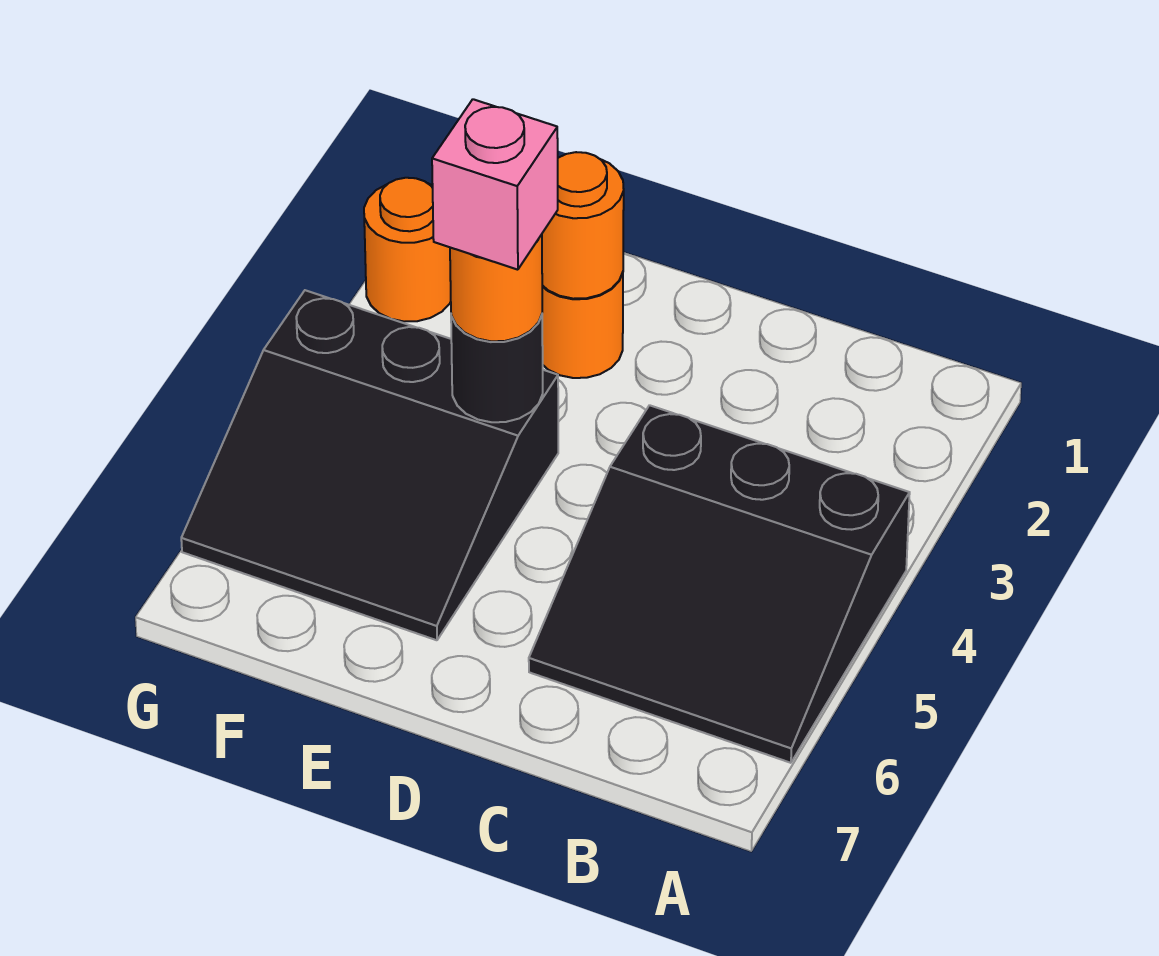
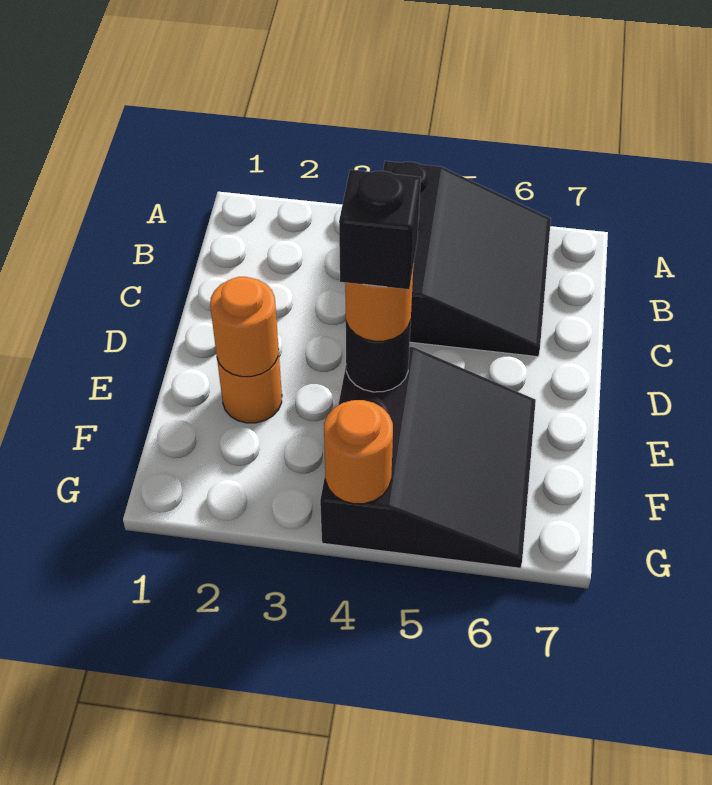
pink 1x1 brick [432,99,558,270] -> black 1x1 brick [339,170,421,289]
orange 1x1 round brick [364,178,451,322] -> orange 1x1 round brick moved to [324,400,393,504]

